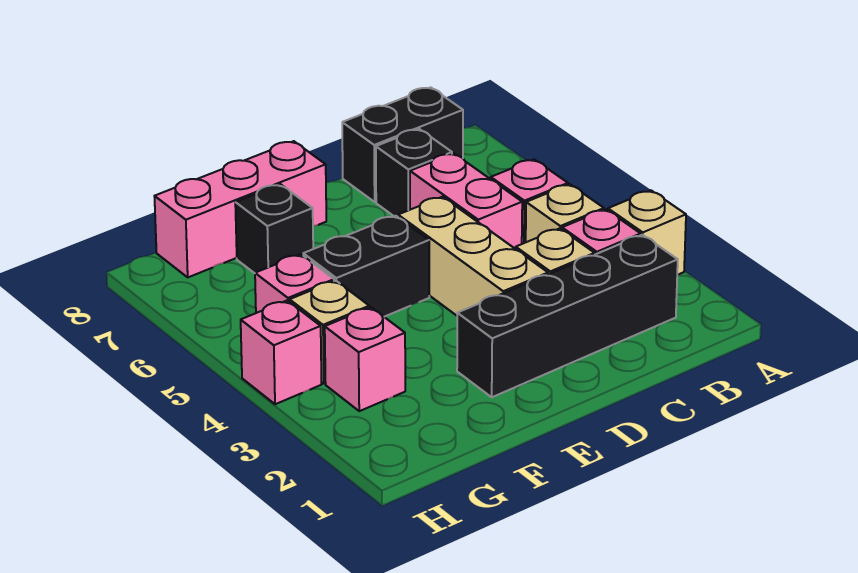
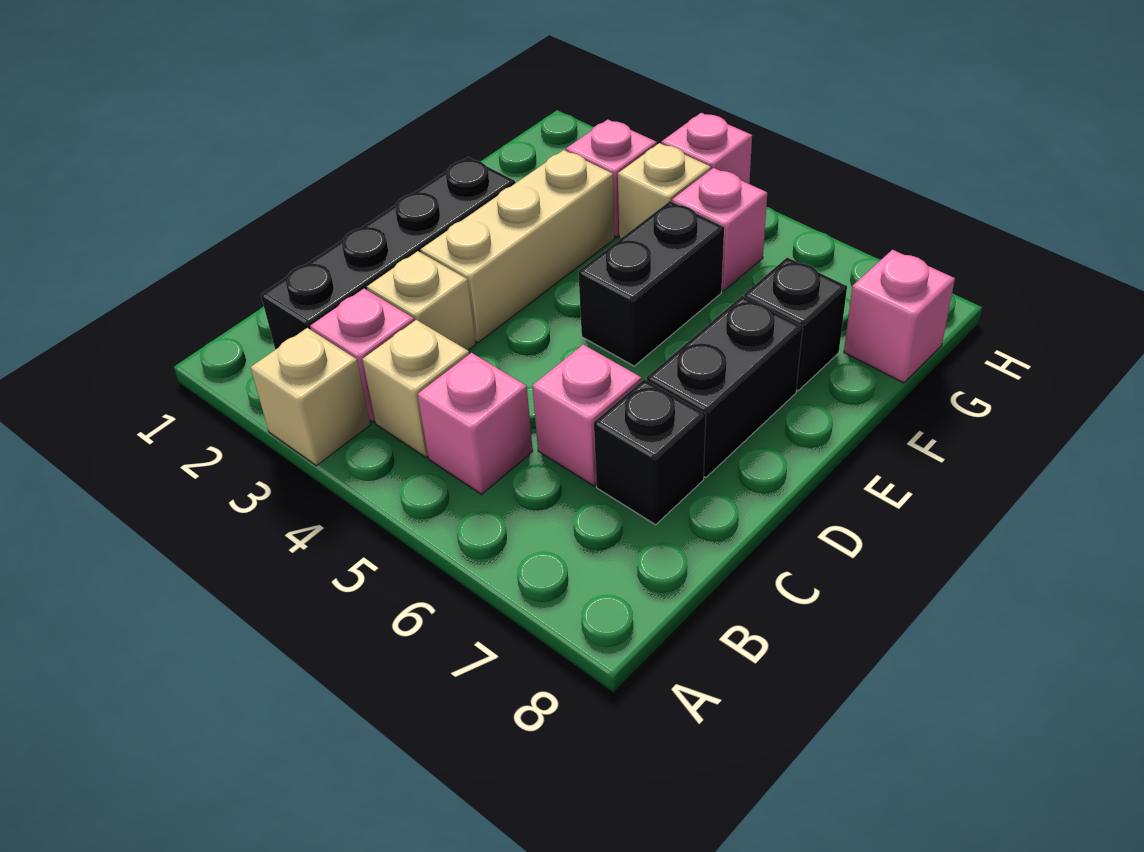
black 1x2 brick [342,87,463,202] -> black 1x2 brick moved to [647,296,803,478]
pink 1x2 brick [410,153,522,249] -> pink 1x1 brick [532,345,641,486]
tan 1x3 brick [398,197,548,316] -> tan 1x3 brick turned to [420,150,615,343]
pink 1x3 brick [154,141,326,277] -> pink 1x1 brick [844,250,955,383]

